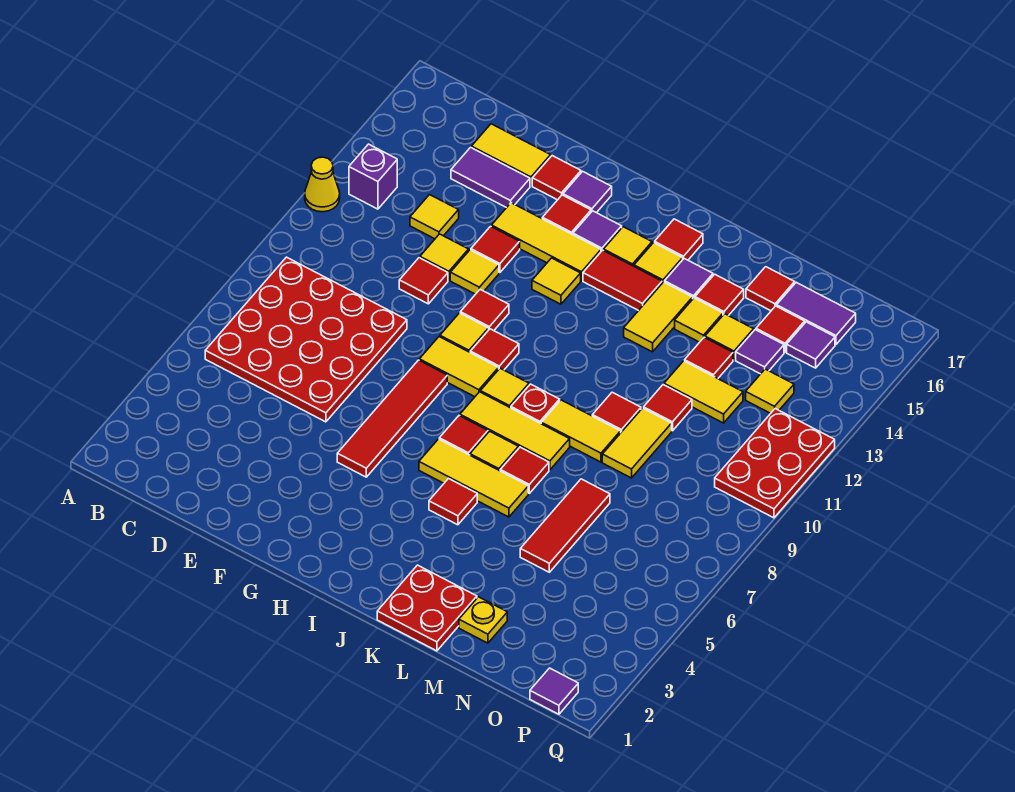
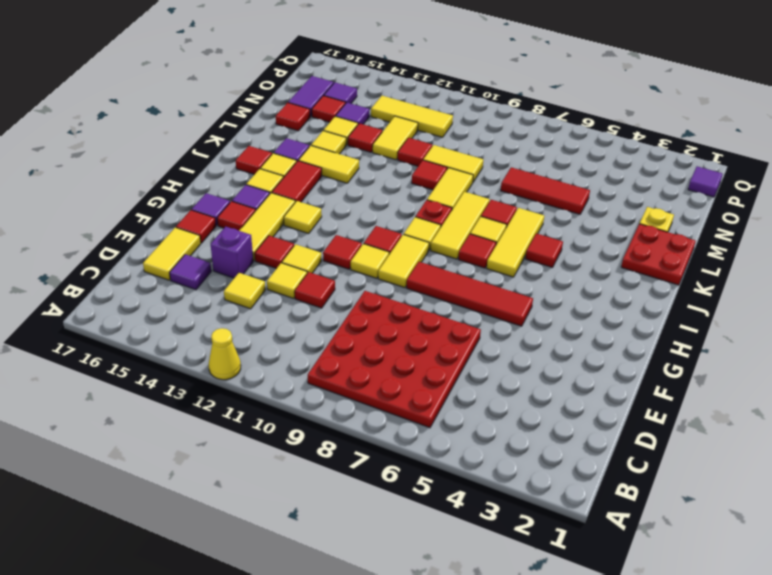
purple 1x1 brick [349,144,397,209] -> purple 1x1 brick moved to [211,226,253,278]
purple 1x2 tile [451,147,530,208] -> purple 1x1 tile [170,254,211,290]
red 1x1 tile [695,274,744,316] -> none
yellow 1x1 tile [746,369,794,413] -> yellow 1x3 tile [371,96,453,137]
red 2x3 plate [715,409,835,518] -> none

